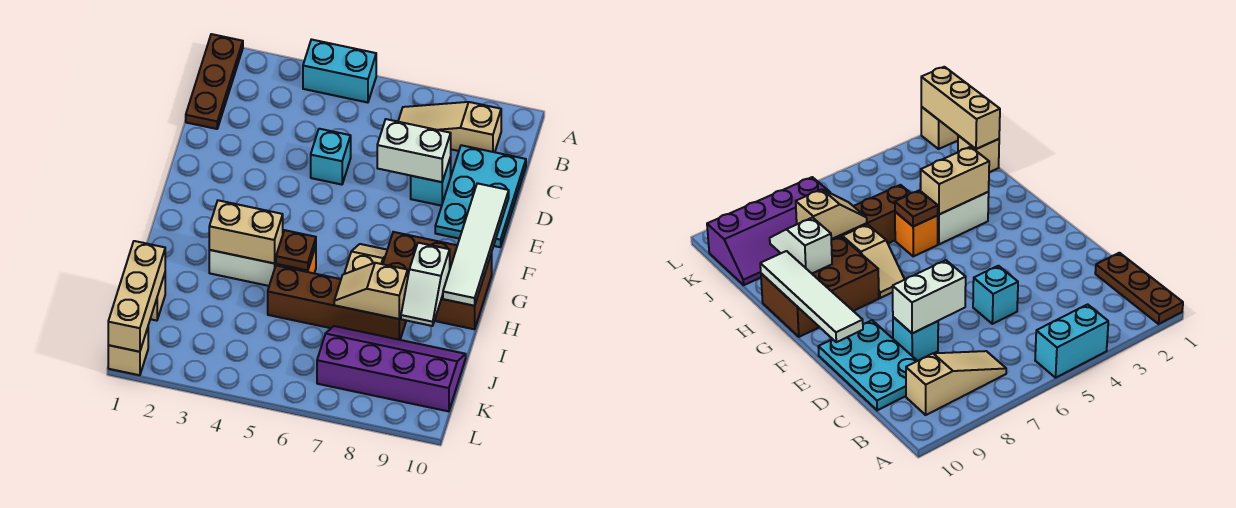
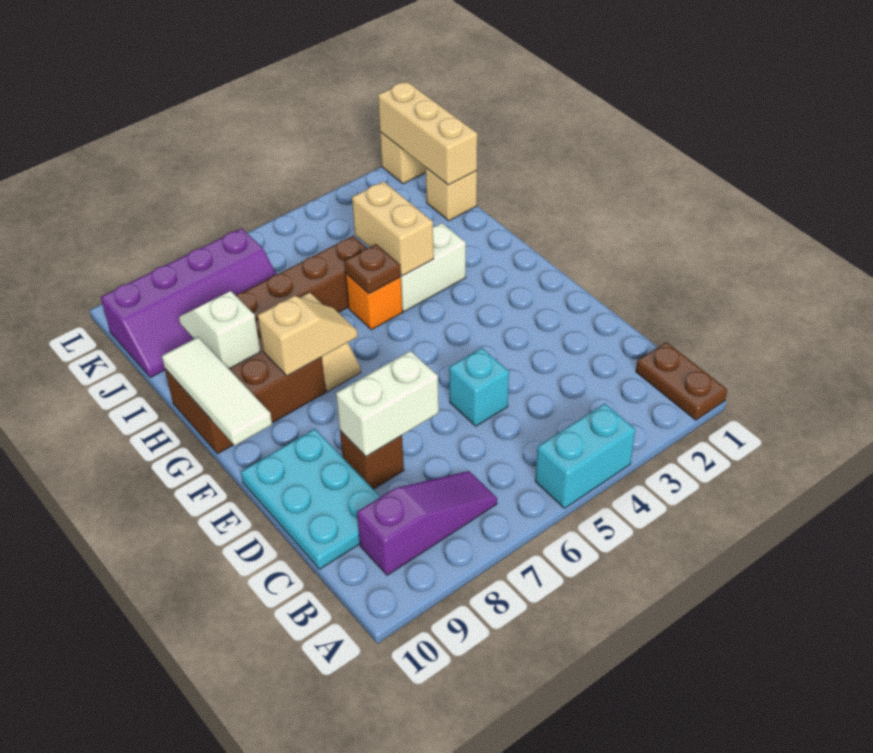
brown 1x3 plate [186,34,243,129] -> brown 1x2 plate [636,342,727,420]
tan 1x3 slope [398,102,501,152] -> purple 1x3 slope [357,471,497,575]
cyan 1x1 brick [411,157,451,206] -> brown 1x1 brick [340,431,404,489]
white 1x4 tile [443,183,509,306] -> white 1x3 tile [162,337,272,446]
tan 1x2 brick [209,200,283,263] -> tan 1x2 brick turned to [352,181,434,276]
tan 1x2 slope [334,263,408,319] -> tan 1x2 slope moved to [258,296,358,376]

